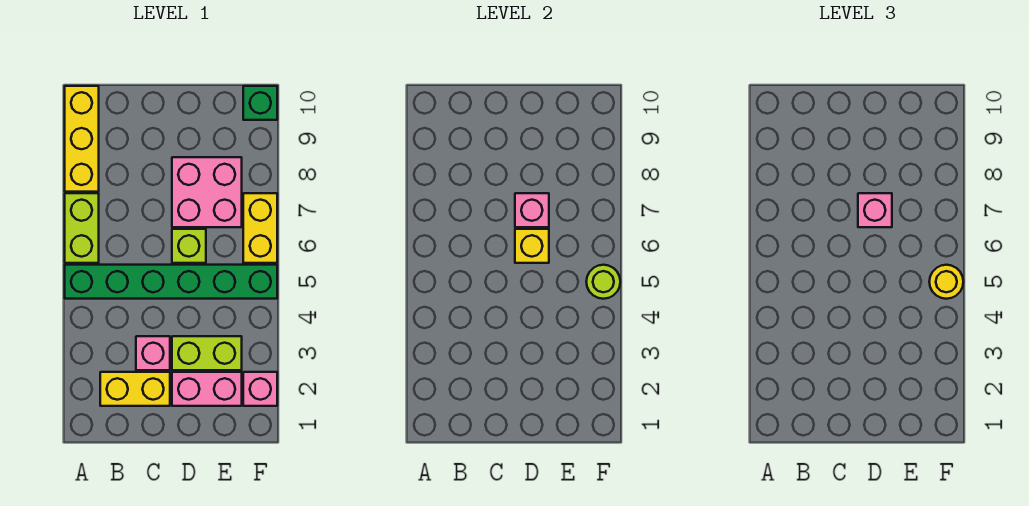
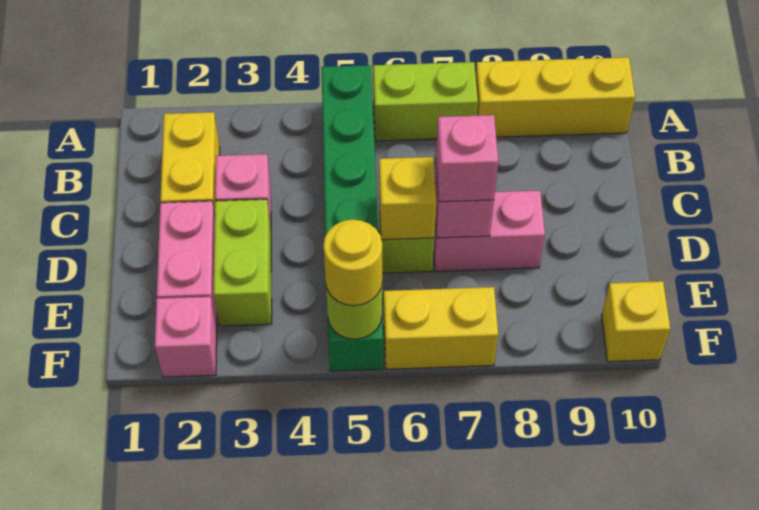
pink 2x2 brick [172,157,242,227] -> pink 1x2 brick [434,190,545,271]
green 1x1 brick [243,86,277,120] -> yellow 1x1 brick [601,281,670,362]

